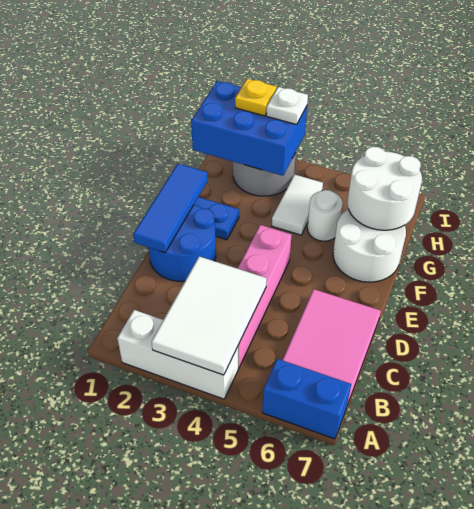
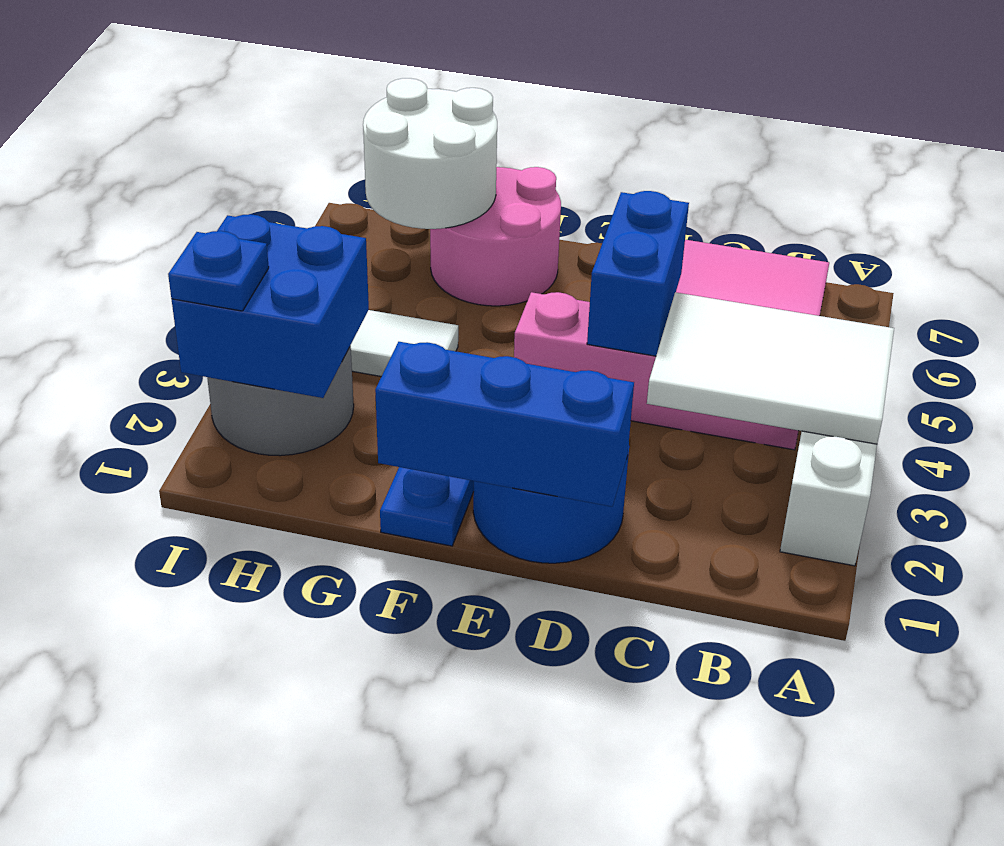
blue 1x2 brick [262,359,351,439] -> blue 1x2 brick moved to [587,191,689,356]
blue 1x3 tile [133,164,208,253] -> blue 1x3 brick [375,342,634,507]
white 2x2 round brick [333,209,406,282] -> pink 2x2 round brick [430,167,561,306]
white 1x1 round brick [307,190,343,241] -> none
blue 2x3 brick [191,81,307,176] -> blue 2x2 brick [172,214,369,398]
yellow 1x1 plate [235,79,277,116] -> blue 1x1 plate [168,231,269,311]
white 1x1 plate [266,87,308,124] -> none

